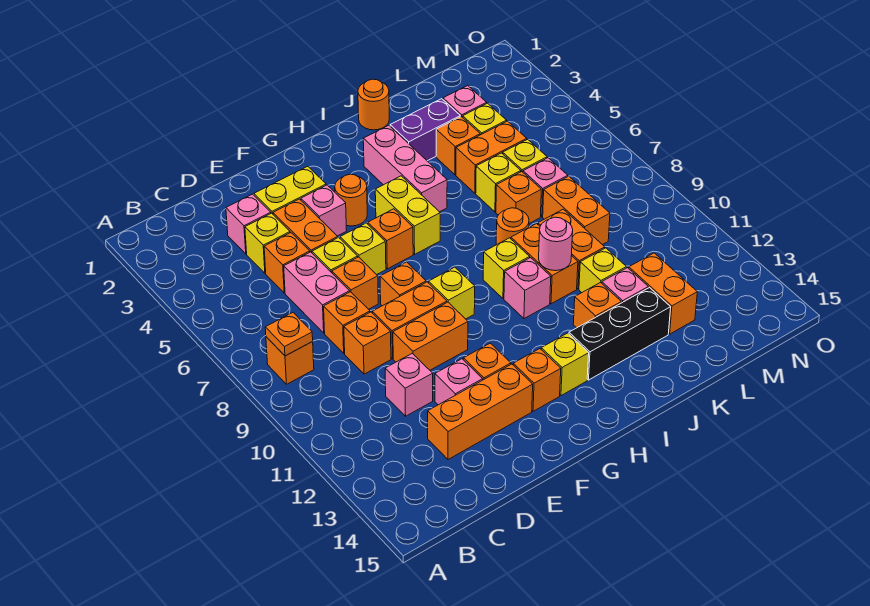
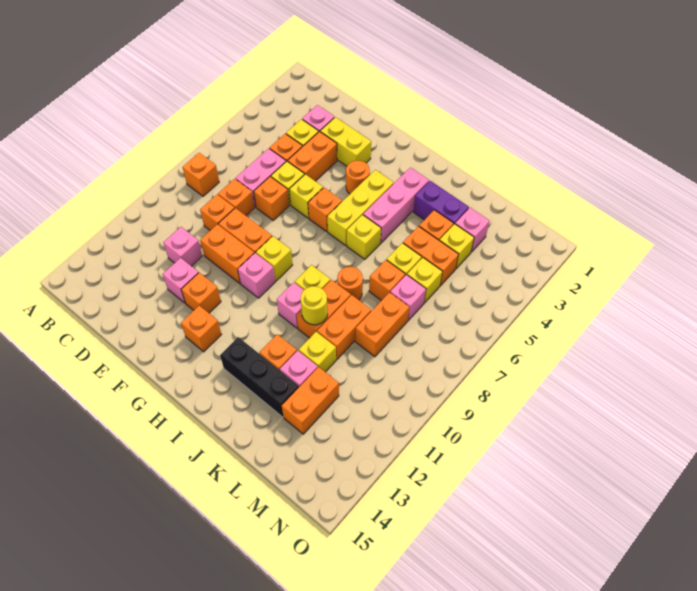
orange 1x1 plate [265,313,313,356] -> none
orange 1x3 brick [428,364,533,459] -> none
pink 1x1 brick [301,185,347,236] -> pink 1x1 brick moved to [238,253,275,298]
orange 1x1 brick [380,262,426,306] -> none
yellow 1x2 brick [375,176,440,254] -> yellow 1x3 brick [327,170,394,245]
yellow 1x1 brick [541,333,589,396] -> yellow 1x1 brick moved to [347,215,381,259]
orange 1x1 round brick [358,79,389,130] -> none
pink 1x1 round brick [539,217,573,271] -> yellow 1x1 round brick [301,286,328,325]

